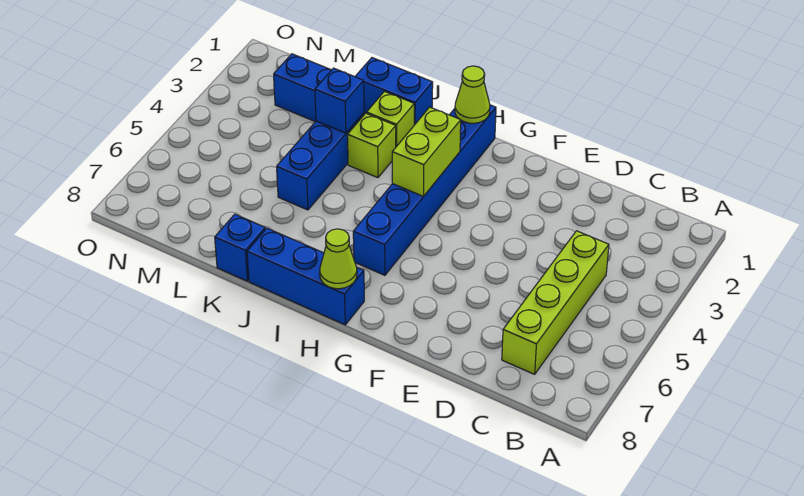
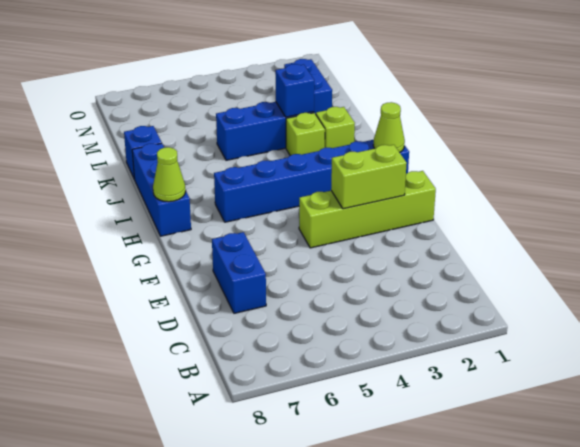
lime 1x4 brick [502,231,609,374] -> lime 1x4 brick moved to [299,171,436,248]
lime 1x2 brick [392,107,461,196] -> lime 1x2 brick moved to [331,145,407,209]
blue 1x2 brick [355,58,433,125] -> blue 1x2 brick moved to [212,232,266,313]

